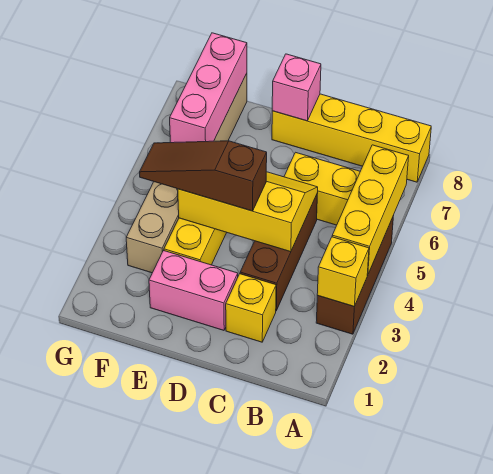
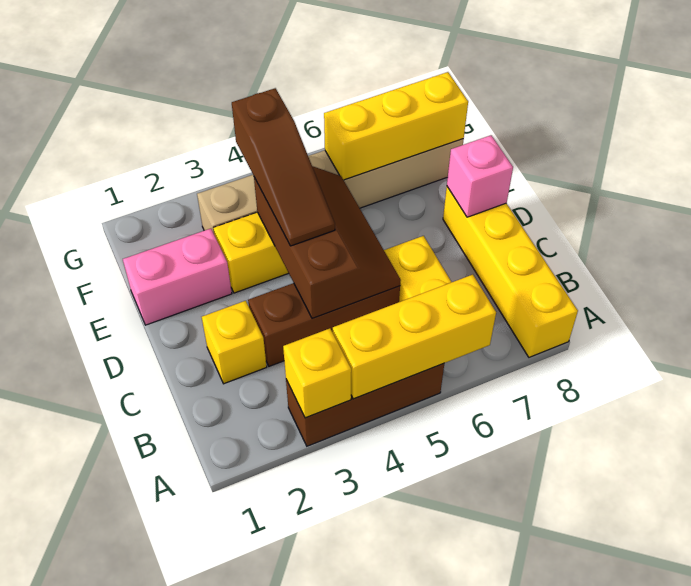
yellow 2x3 slope [178,172,318,252] -> brown 2x3 slope [254,166,401,319]
pink 1x2 brick [149,251,238,330] -> pink 1x2 brick turned to [123,229,232,325]
brown 1x3 slope [139,141,267,211] -> brown 1x3 slope turned to [232,88,335,246]
pink 1x3 brick [170,33,247,143] -> yellow 1x3 brick [324,72,468,180]

